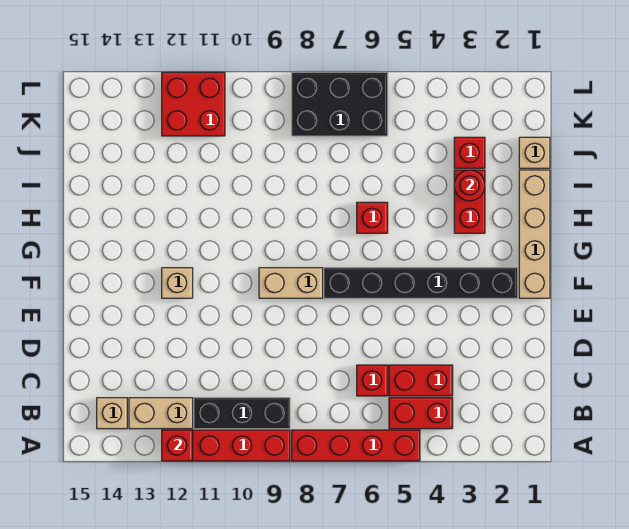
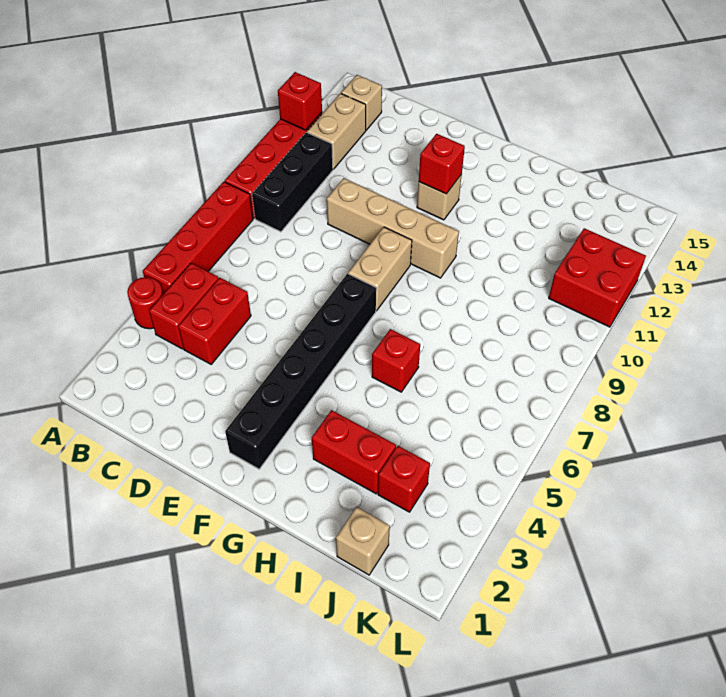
red 1x1 brick [357,365,388,396] -> red 1x1 brick moved to [419,134,465,194]
tan 1x4 brick [519,170,550,298] -> tan 1x4 brick moved to [327,178,459,278]
red 1x1 round brick [454,170,485,201] -> red 1x1 round brick moved to [127,277,163,329]
black 2x3 brick [292,72,388,136] -> none

